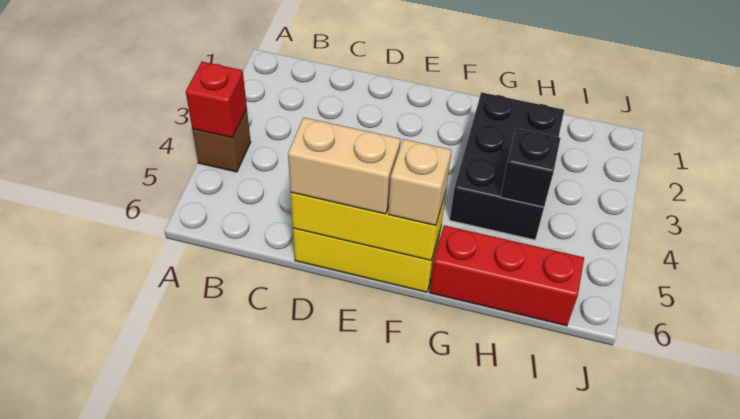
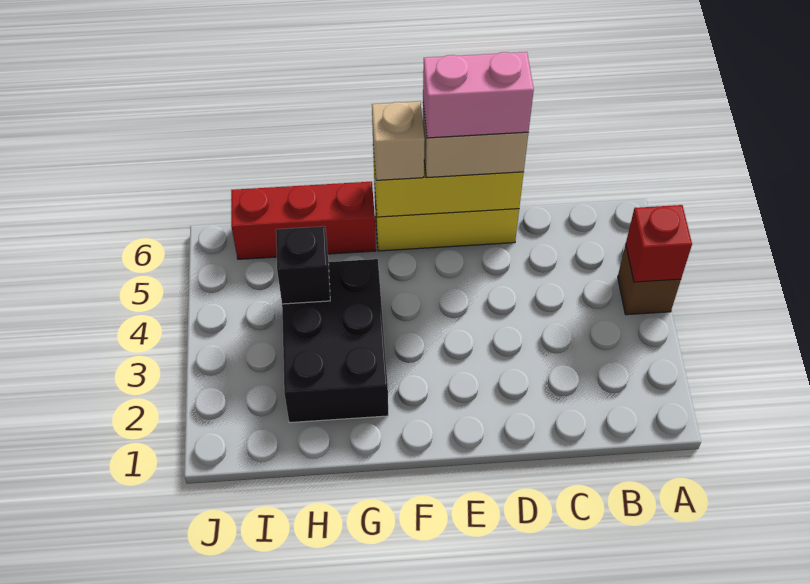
none -> pink 1x2 brick [423,52,534,138]

